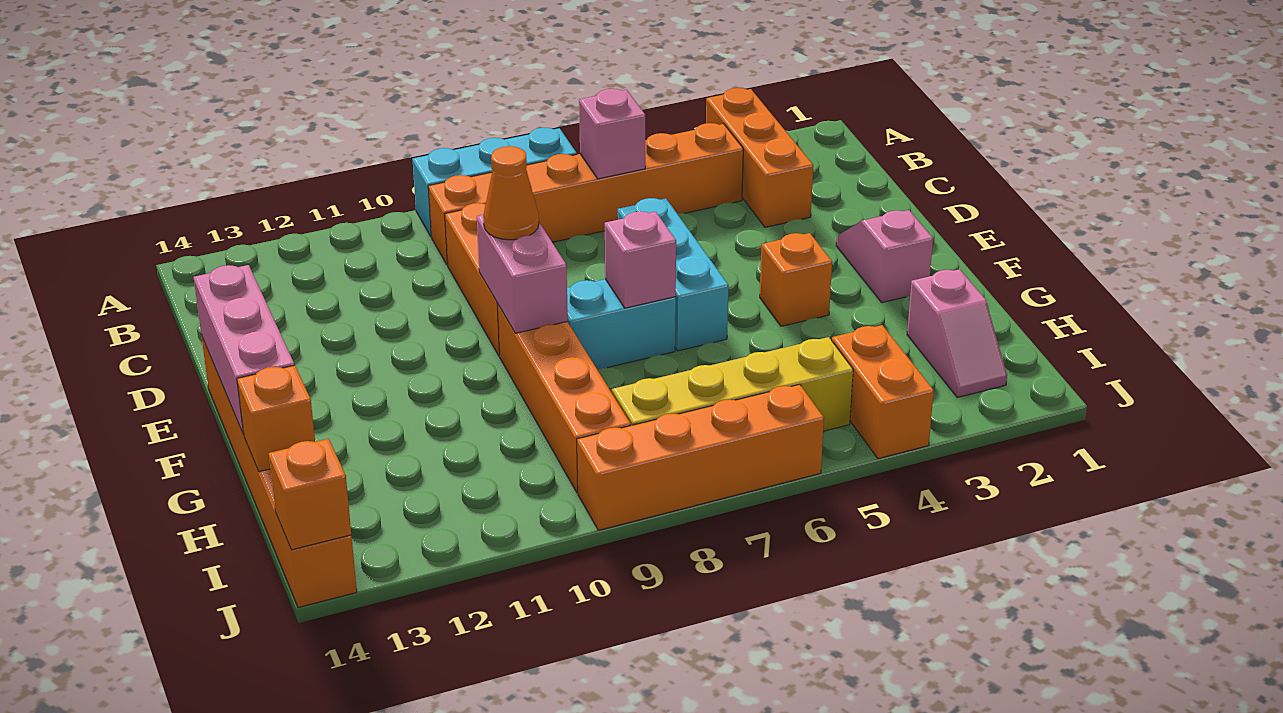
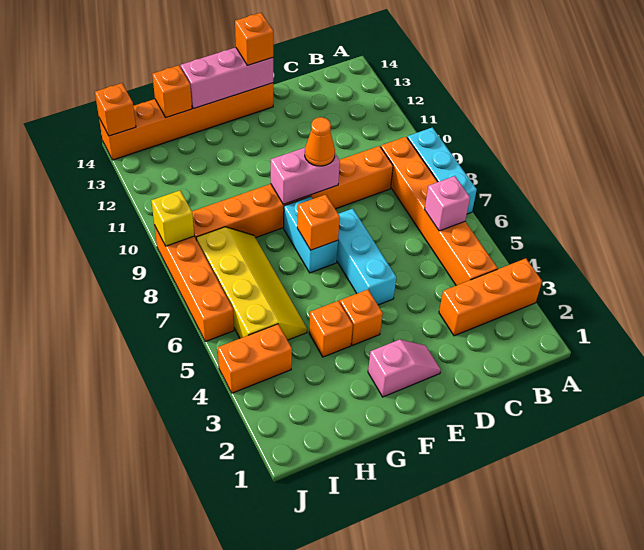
cyan 1x3 brick [618,198,729,351] -> cyan 1x3 brick turned to [337,209,396,305]
none -> orange 1x1 brick [235,13,273,65]
pink 1x1 brick [605,212,676,308] -> orange 1x1 brick [297,195,340,250]
none -> orange 1x1 brick [309,301,353,357]
pink 1x2 slope [907,269,1007,397] -> none
none -> yellow 1x1 brick [151,191,194,246]

